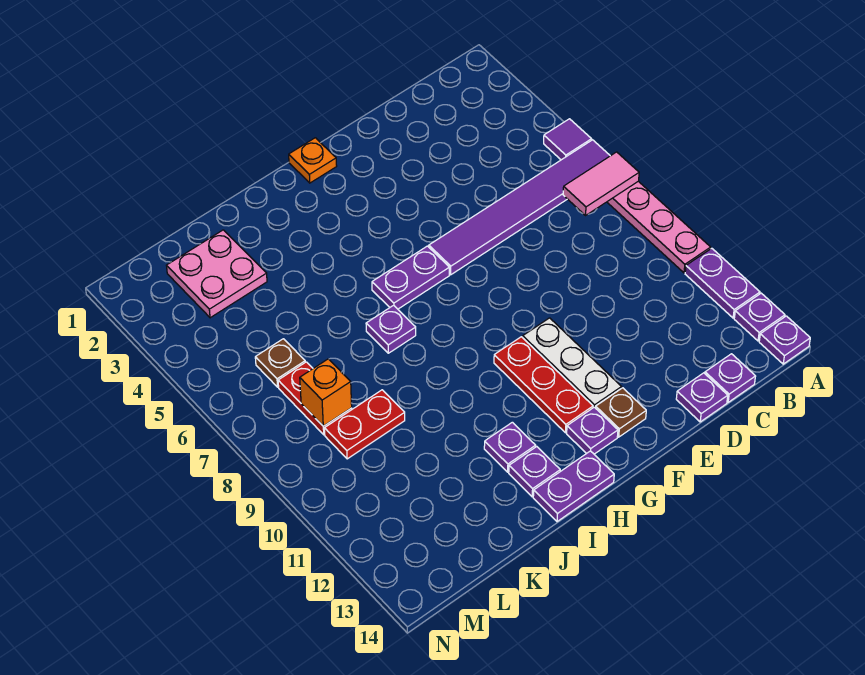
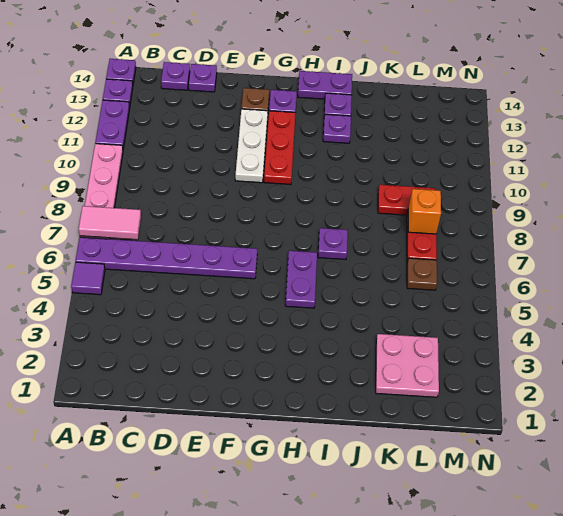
purple 1x6 tile [429,140,610,275] -> purple 1x6 plate [76,237,257,279]
orange 1x1 plate [289,138,337,183] -> none
purple 1x2 plate [372,246,449,309] -> purple 1x2 plate turned to [285,251,317,308]

